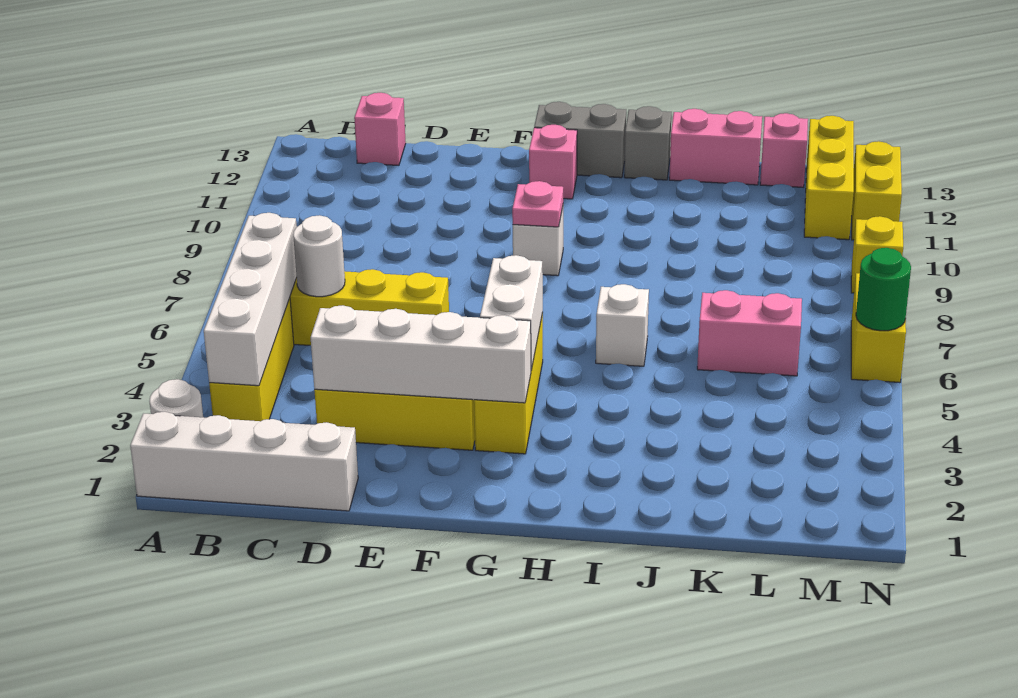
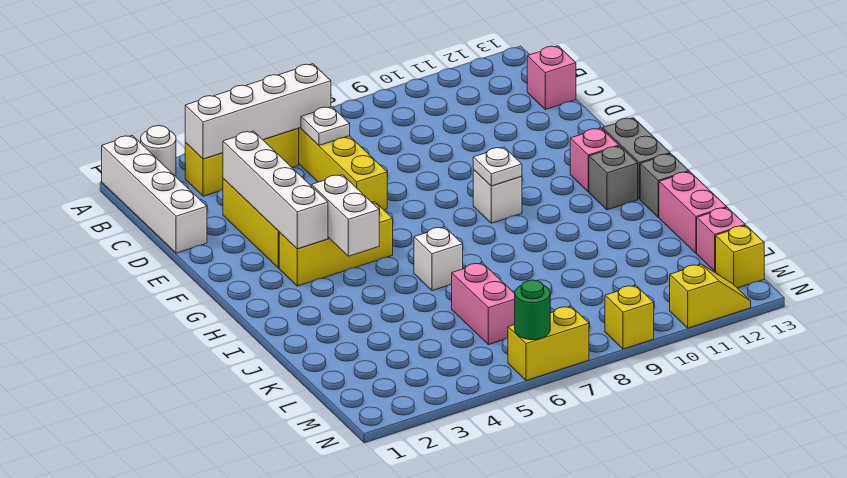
white 1x1 round brick [293,215,345,297] -> white 1x1 plate [301,107,350,145]
white 1x2 brick [480,255,543,370] -> white 1x2 brick turned to [312,175,379,256]
pink 1x1 plate [512,181,563,227] -> white 1x1 plate [473,147,522,186]
none -> grey 1x1 brick [589,146,638,210]
yellow 1x3 brick [804,116,854,240] -> yellow 1x1 brick [716,226,764,288]
yellow 1x2 brick [852,141,902,240] -> yellow 1x2 slope [670,264,751,328]

